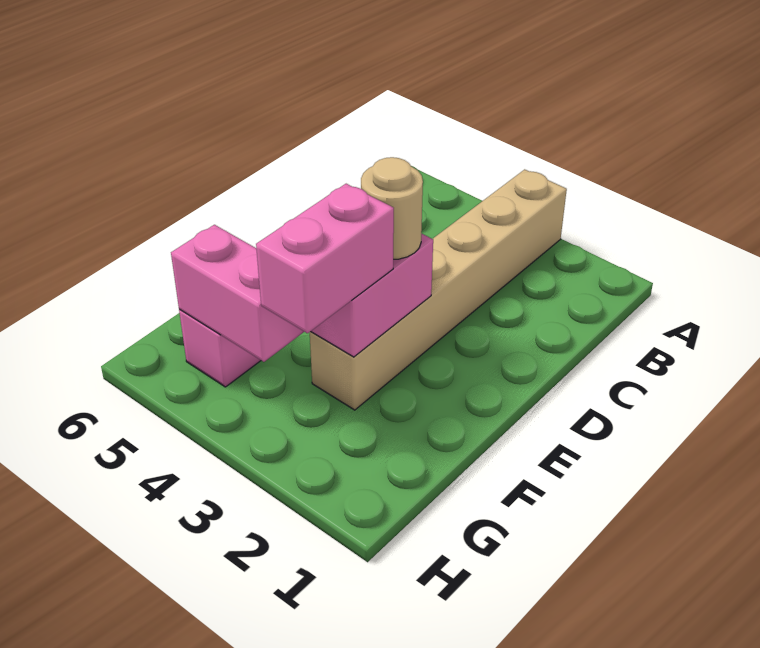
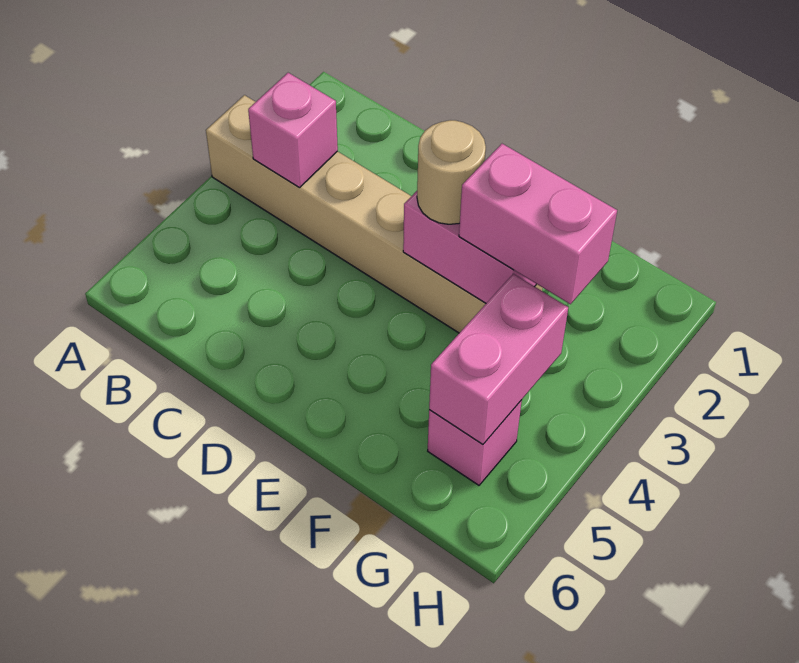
none -> pink 1x1 brick [248,73,338,188]

